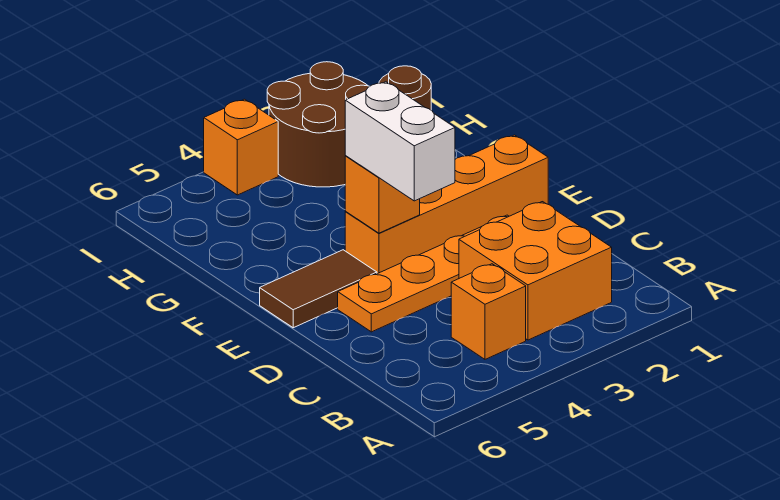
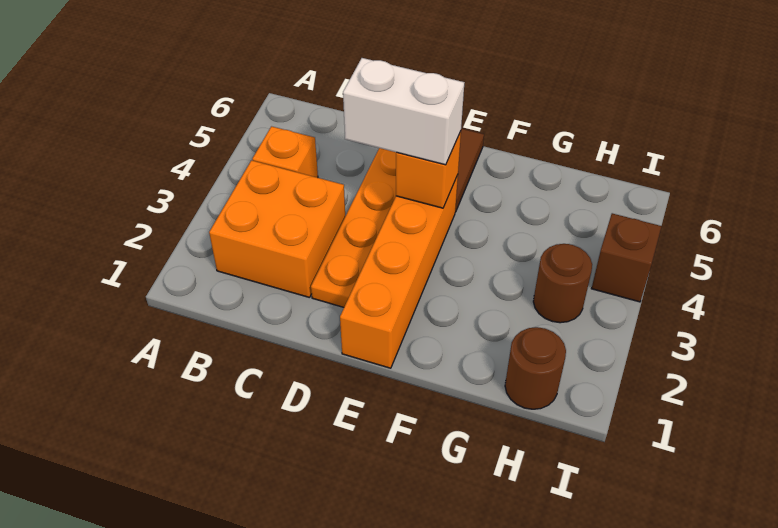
brown 2x2 round brick [267,62,370,187] -> brown 1x1 round brick [533,244,592,323]
orange 1x1 brick [204,99,278,195] -> brown 1x1 brick [591,213,662,302]

